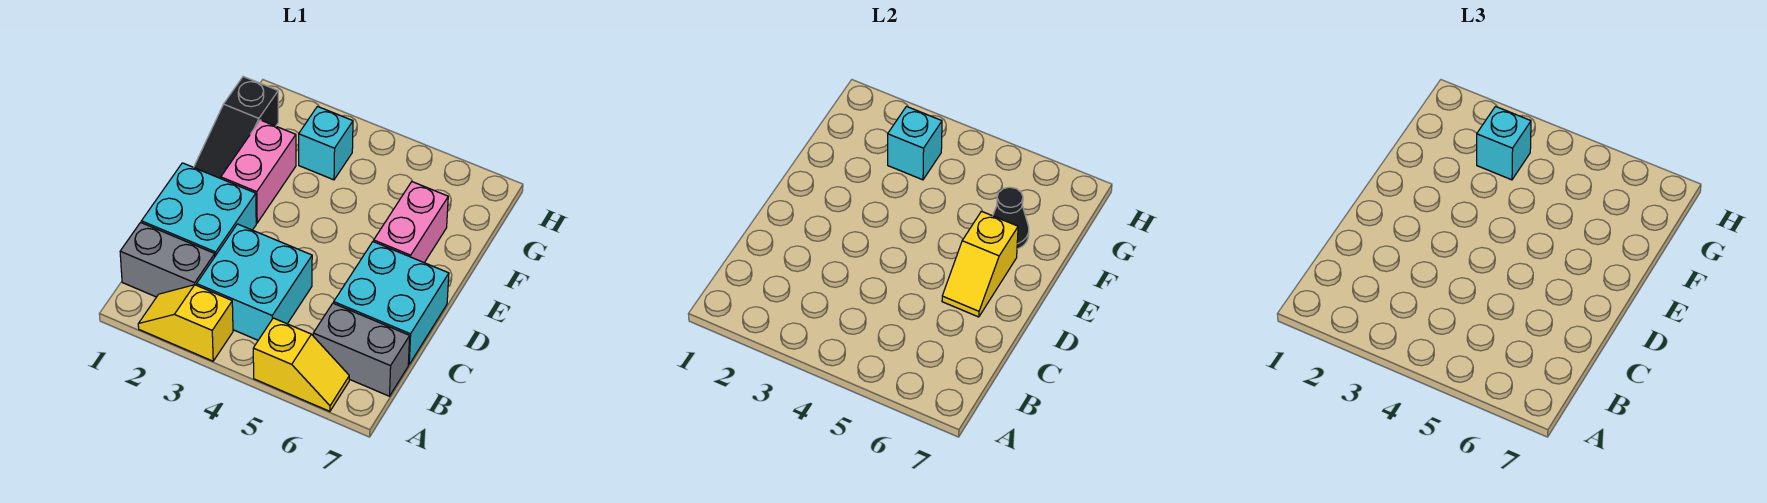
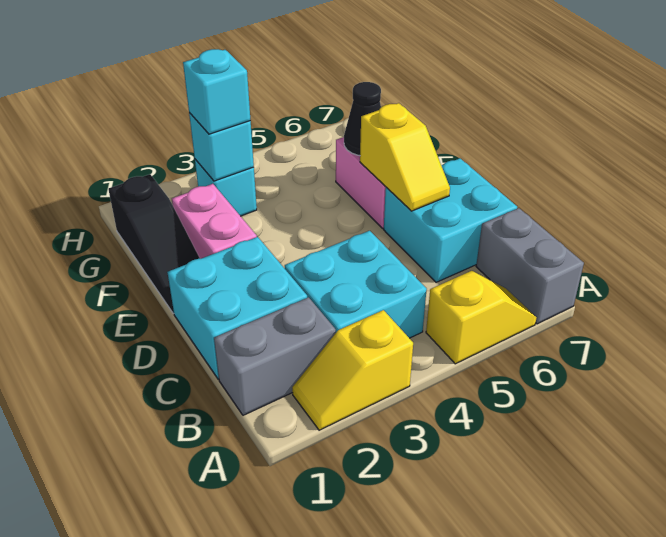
grey 1x2 brick [313,303,410,396] -> grey 1x2 brick turned to [476,208,584,324]

